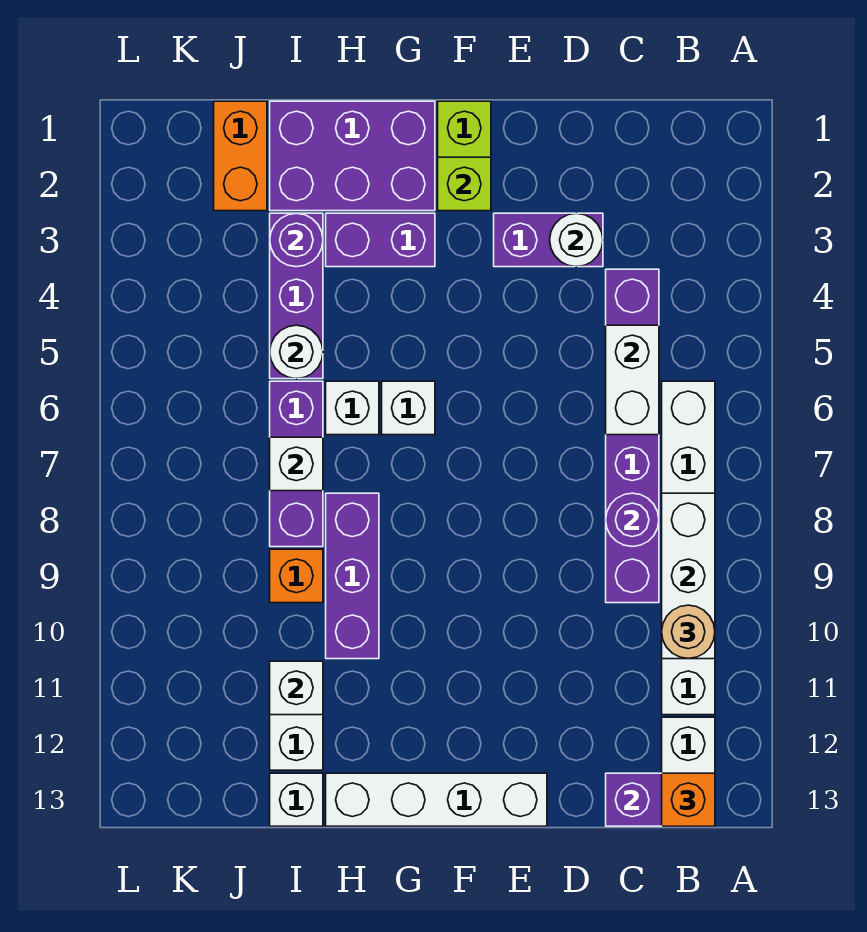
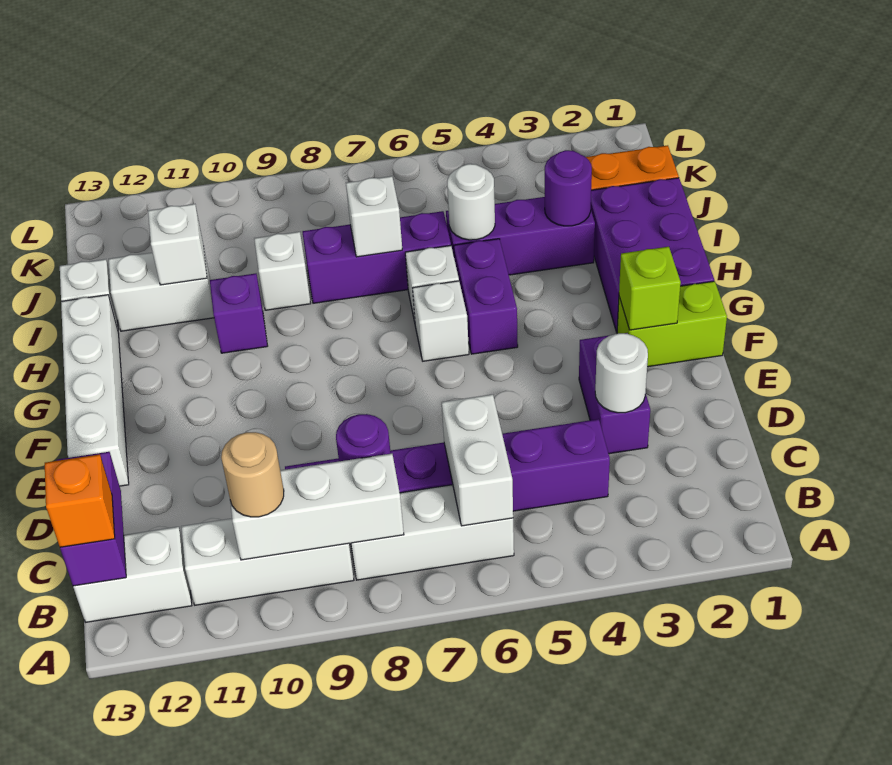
white 1x2 brick [606,325,659,435] -> white 1x2 brick turned to [442,394,513,526]
purple 1x2 brick [326,213,435,267] -> purple 1x2 brick moved to [454,239,518,354]
purple 1x3 brick [326,493,379,659] -> purple 1x1 brick [210,274,267,353]
orange 1x1 brick [270,549,323,603] -> white 1x1 brick [254,232,311,310]

